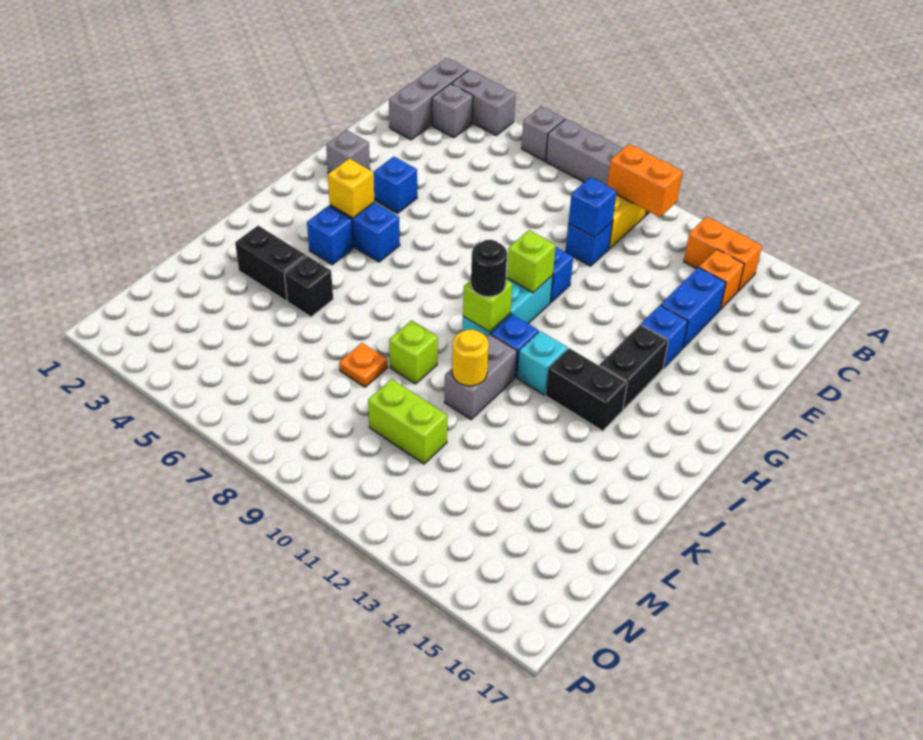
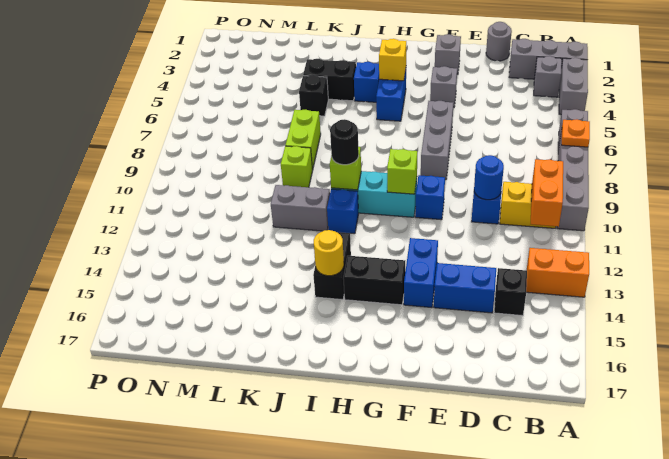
orange 1x2 brick [684,217,762,291] -> orange 1x2 brick turned to [526,248,589,297]
orange 1x1 brick [699,249,744,310] -> black 1x1 brick [494,268,527,316]
none -> grey 1x1 round brick [486,22,512,61]
blue 1x1 brick [568,177,617,237] -> blue 1x1 round brick [474,155,504,200]
blue 1x1 brick [373,157,417,213] -> grey 1x1 brick [430,66,457,107]
none -> grey 1x3 brick [421,101,453,180]
blue 1x1 brick [641,305,688,368] -> blue 1x2 brick [404,238,438,308]
cyan 1x1 brick [517,331,568,395] -> none
black 1x2 brick [235,226,306,301] -> black 1x2 brick turned to [303,59,356,101]
yellow 1x1 round brick [452,329,489,386] -> yellow 1x1 round brick moved to [314,230,344,276]
orange 1x1 plate [339,343,388,387] -> orange 1x1 plate moved to [561,119,590,147]
lime 1x2 brick [368,379,447,464] -> lime 1x2 brick moved to [285,110,321,170]

